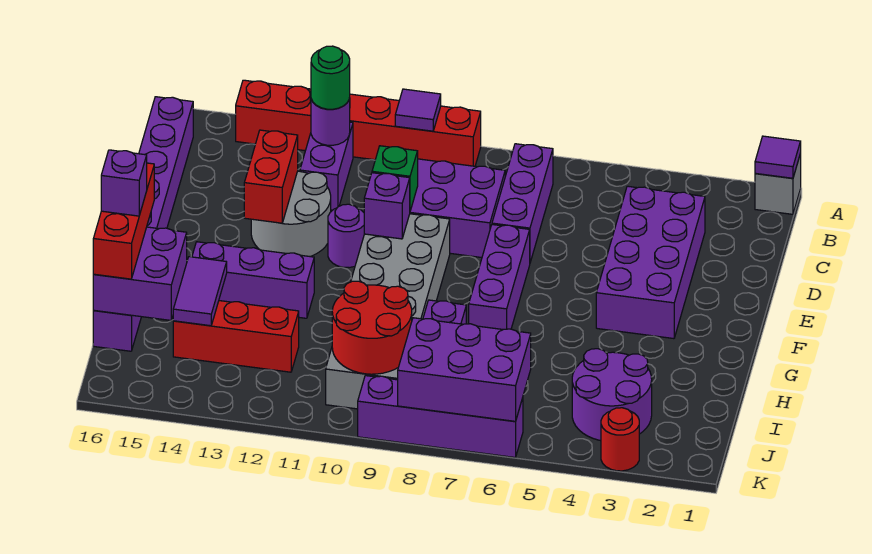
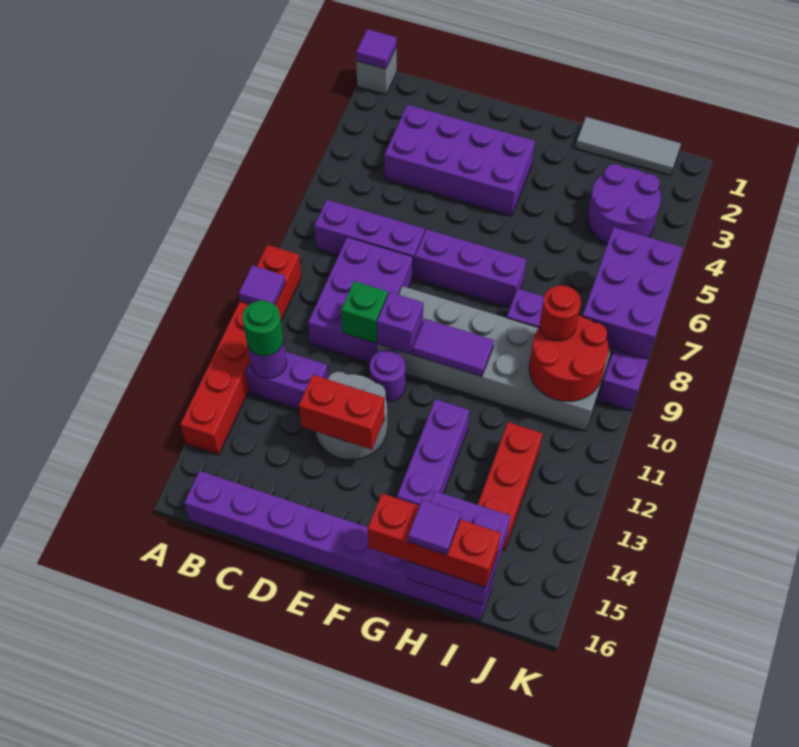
none -> grey 1x3 tile [576,117,681,175]
purple 1x2 tile [173,257,227,326] -> purple 1x2 tile moved to [413,319,494,377]
purple 1x1 brick [101,150,147,216] -> purple 1x1 tile [408,500,461,555]
red 1x1 round brick [601,408,639,471] -> red 1x1 round brick moved to [539,285,581,341]

